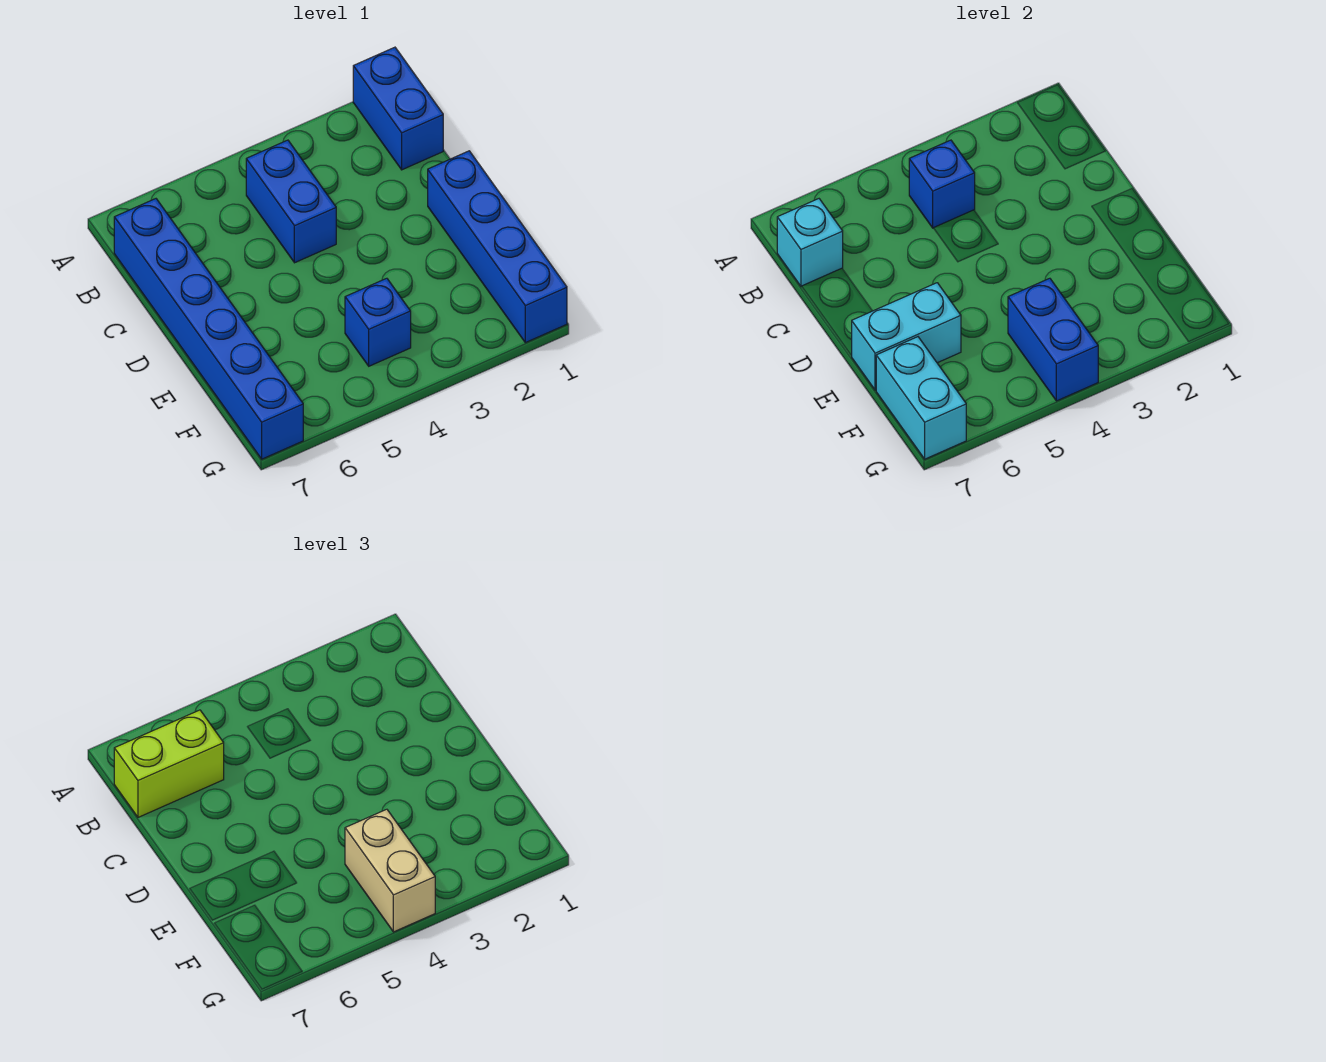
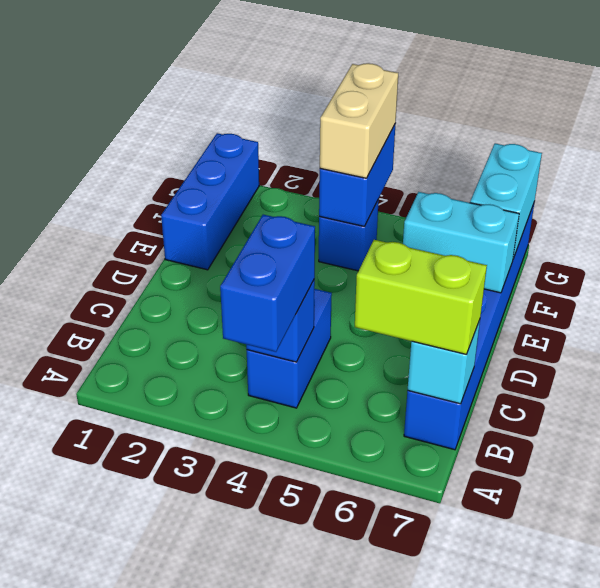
blue 1x2 brick [353,47,443,170] -> blue 1x2 brick moved to [220,215,315,352]
blue 1x4 brick [428,151,567,343] -> blue 1x3 brick [161,133,259,270]

